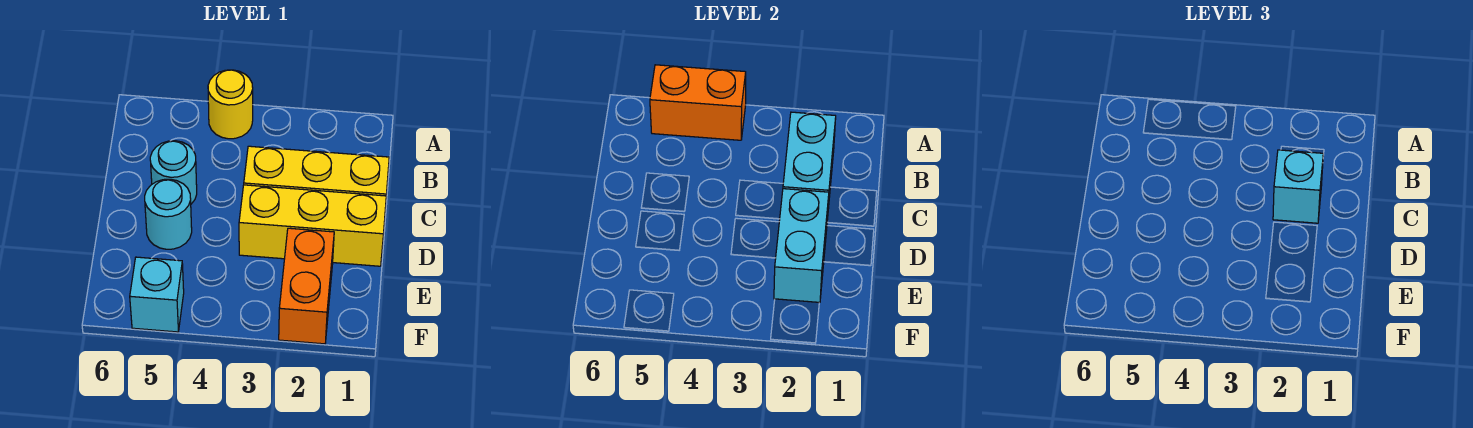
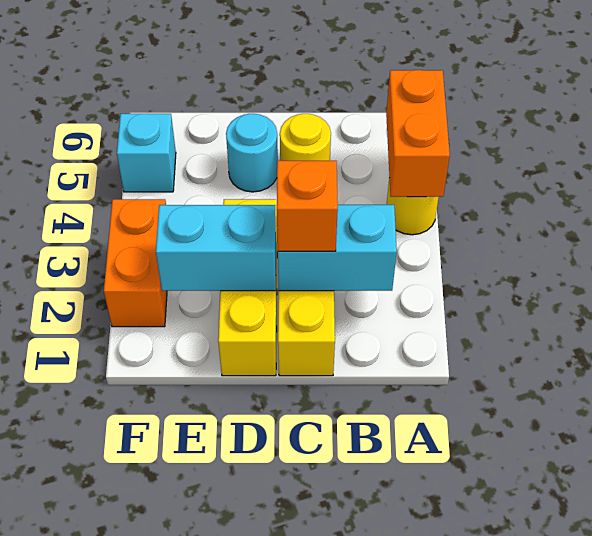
cyan 1x1 brick [1273,150,1323,223] -> orange 1x1 brick [277,161,338,251]
cyan 1x1 round brick [150,141,197,204] -> yellow 1x1 round brick [280,114,331,161]
orange 1x2 brick [279,228,334,344] -> orange 1x2 brick turned to [104,199,167,327]

